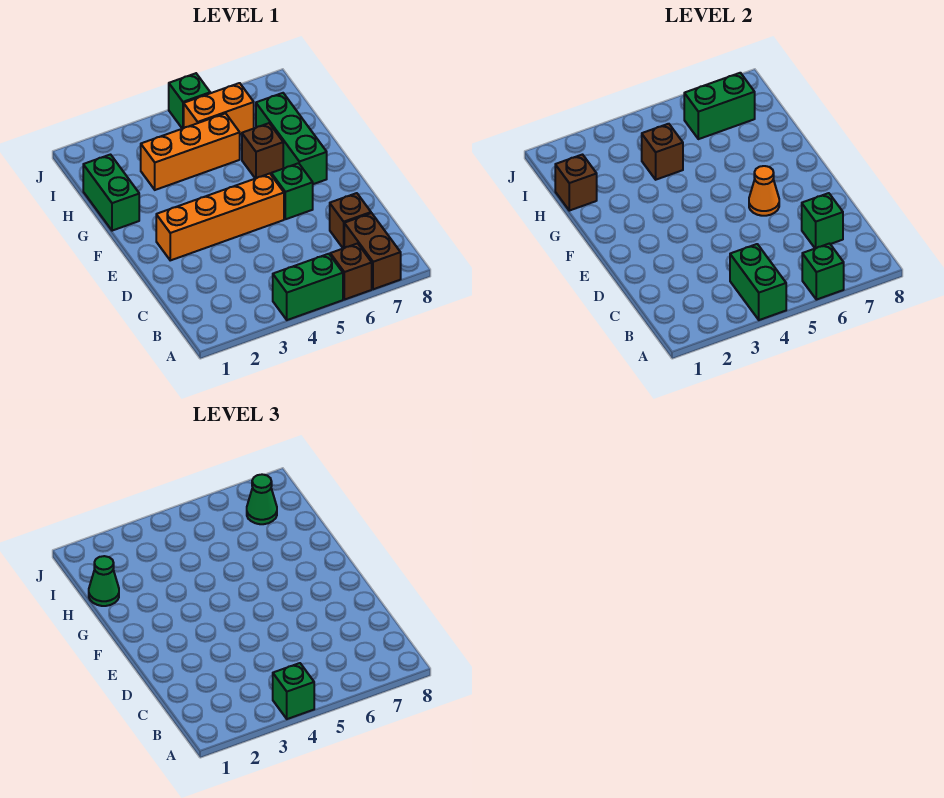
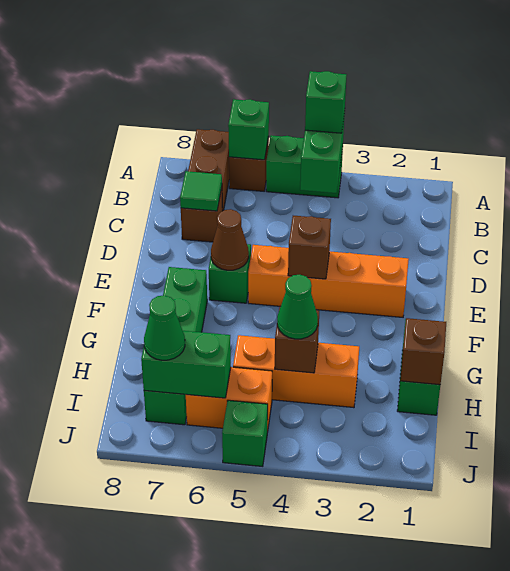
green 1x1 brick [802,193,843,248] -> green 1x1 tile [180,171,222,211]
orange 1x1 cone [749,166,779,216] -> brown 1x1 cone [211,209,249,270]
green 1x3 brick [256,93,327,184] -> green 1x4 brick [144,267,207,425]
brown 1x1 brick [242,123,283,179] -> brown 1x1 brick moved to [288,216,331,279]
green 1x1 cone [89,556,119,606] -> green 1x1 cone moved to [277,275,318,339]

